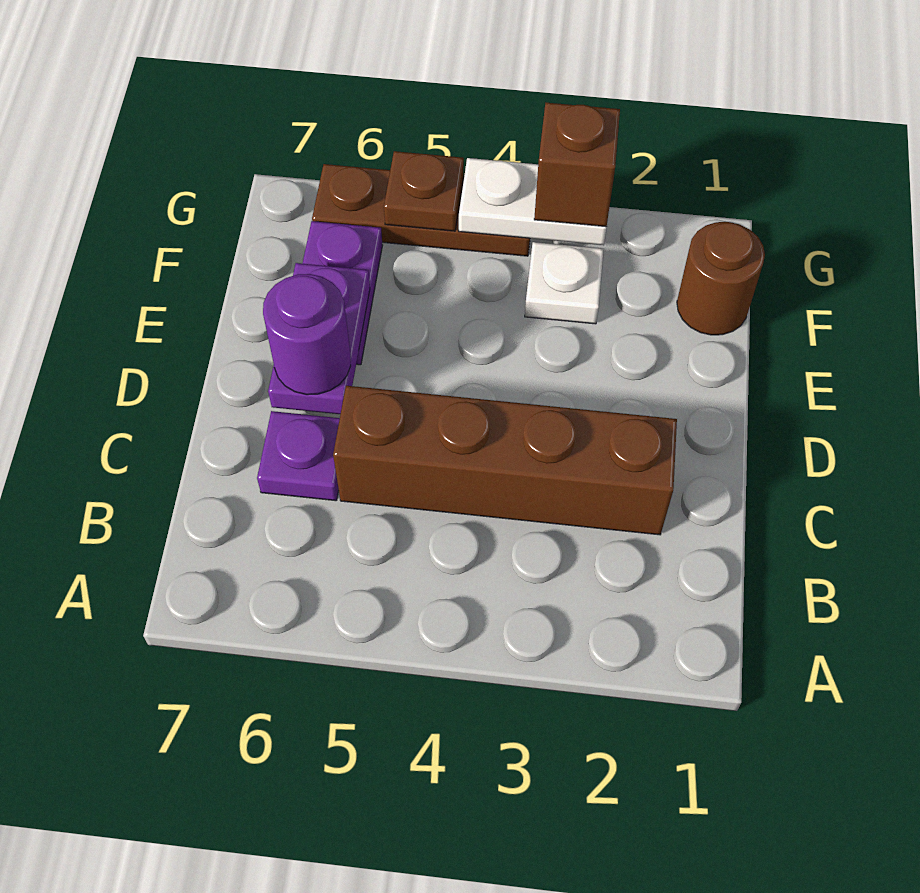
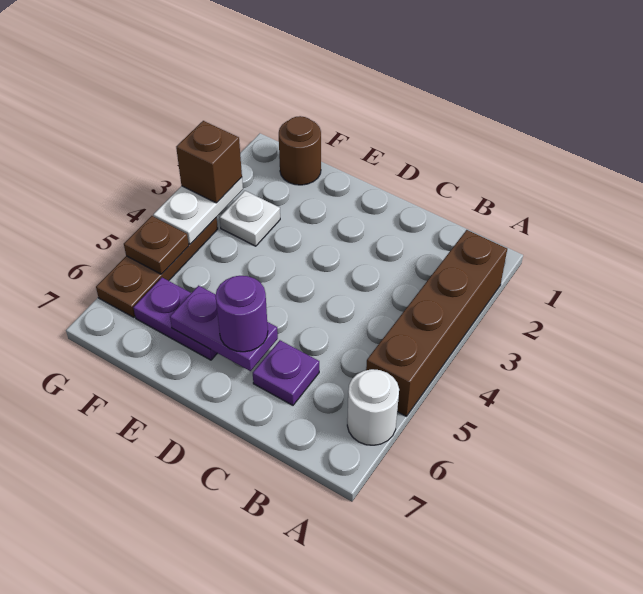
none -> white 1x1 round brick [347,369,399,445]
brown 1x4 brick [333,386,677,535] -> brown 1x4 brick moved to [366,230,507,416]

